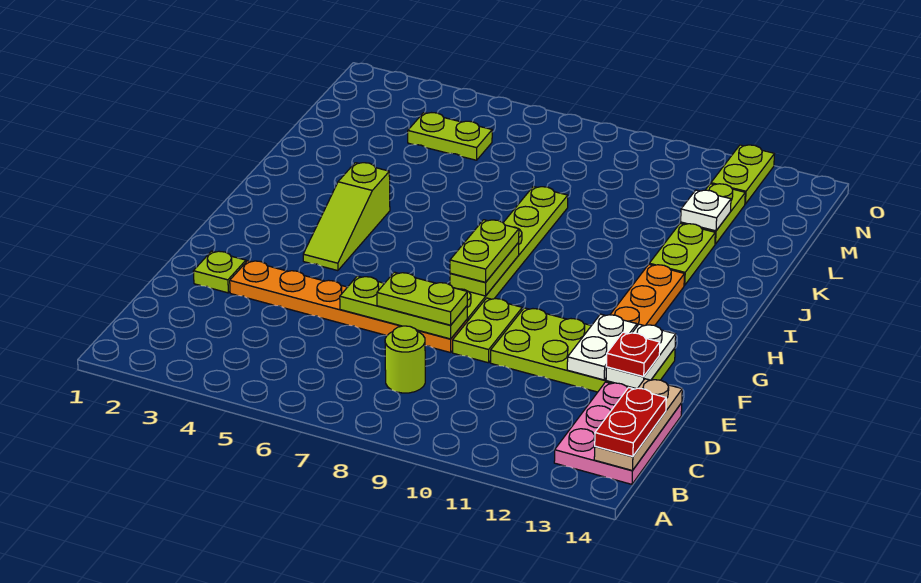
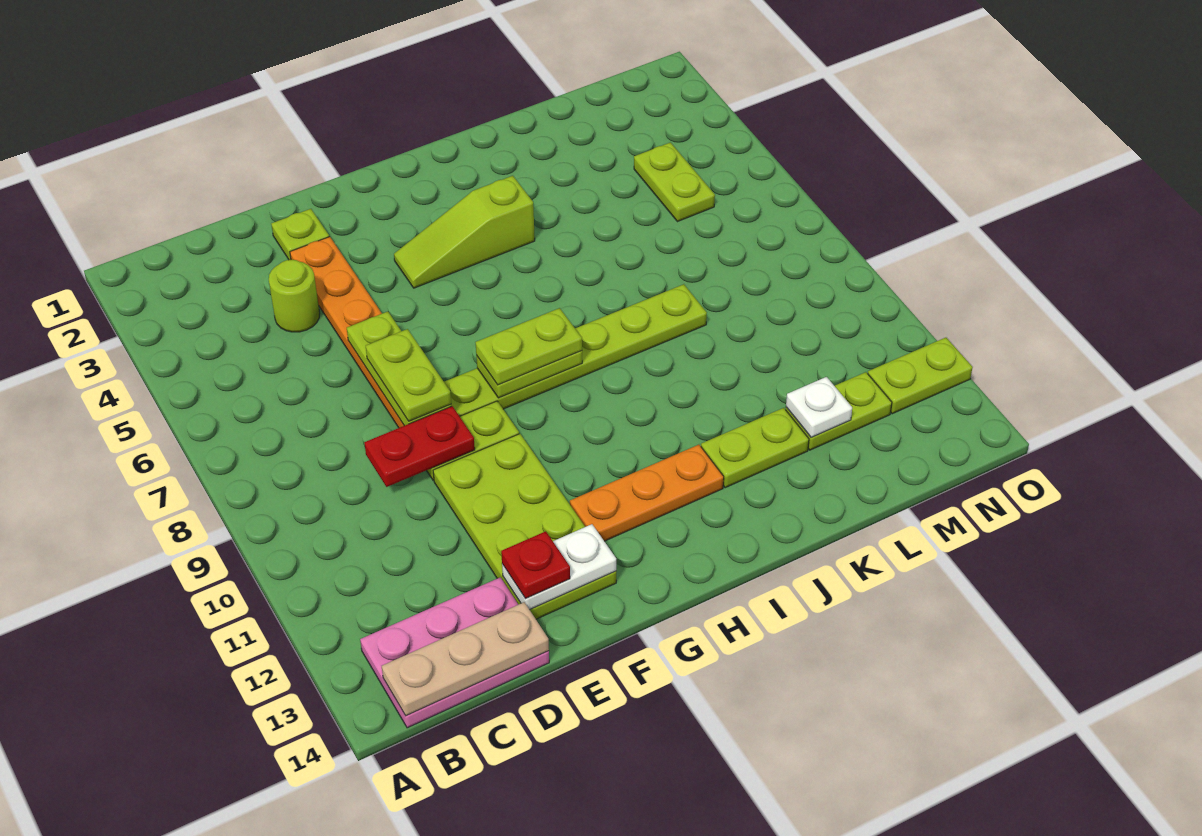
red 1x2 plate [595,388,666,457] -> red 1x2 plate moved to [364,406,475,487]
lime 1x1 round brick [385,326,425,393] -> lime 1x1 round brick moved to [269,260,320,332]
white 1x2 plate [567,314,637,380] -> none

